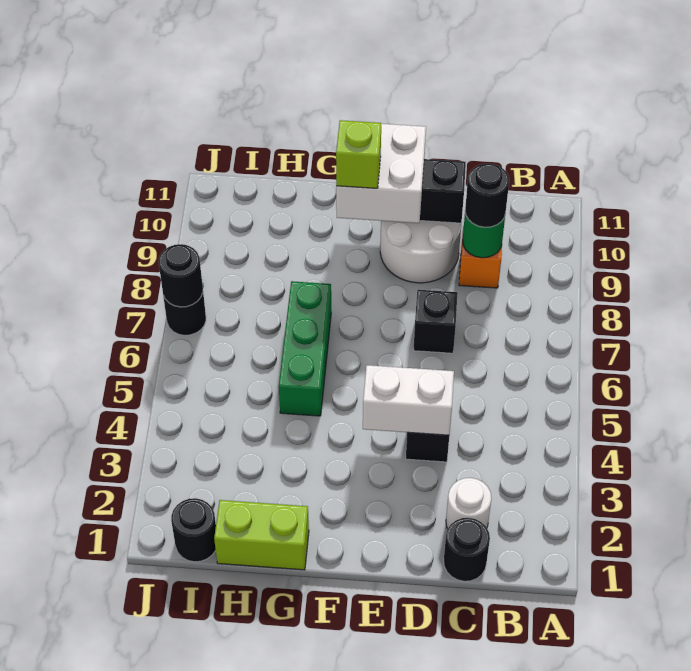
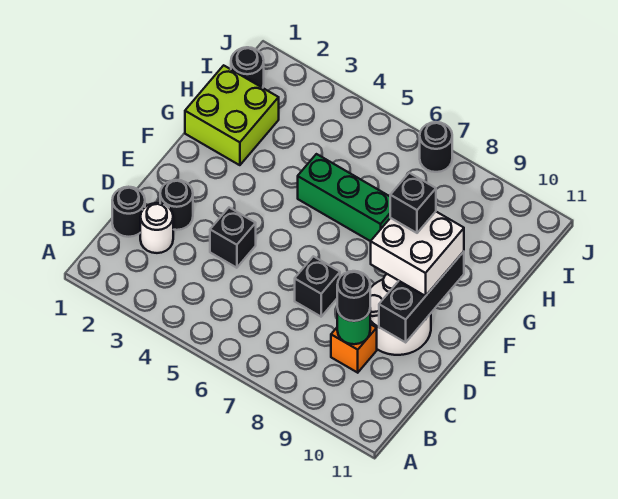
white 1x2 brick [363,365,454,435] -> none
lime 1x1 brick [336,120,381,188] -> black 1x1 brick [390,173,436,233]
lime 1x2 brick [214,500,309,570] -> lime 2x2 brick [185,65,279,165]
black 1x1 round brick [159,244,203,307] -> black 1x1 round brick moved to [160,180,193,230]

